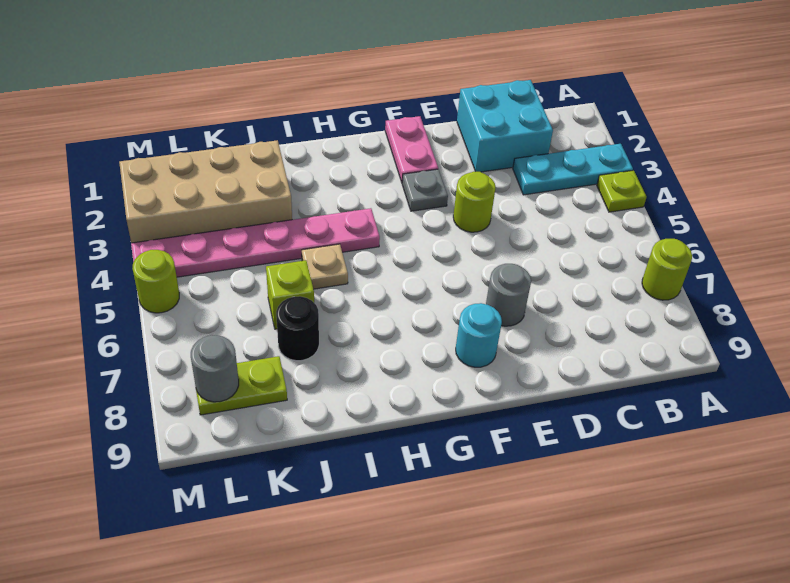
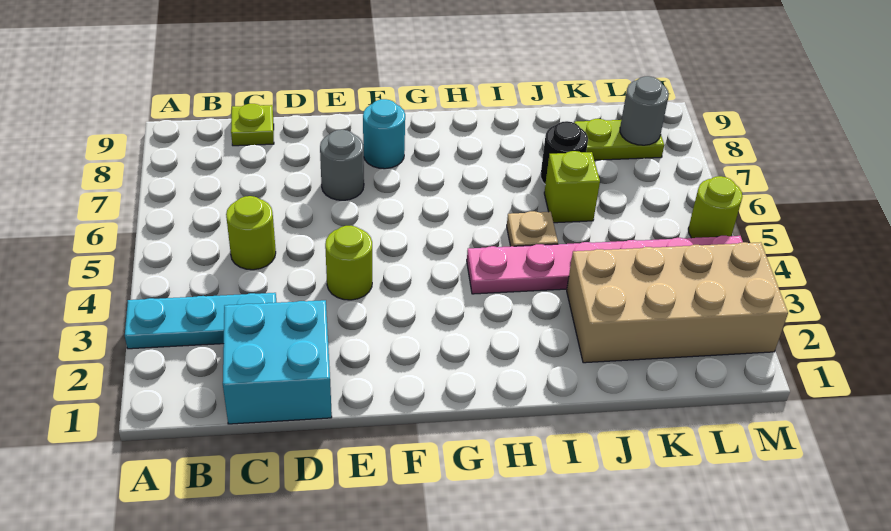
lime 1x1 plate [597,170,647,212] -> lime 1x1 plate moved to [231,104,274,146]
lime 1x1 round brick [642,239,692,300] -> lime 1x1 round brick moved to [226,196,276,270]
pink 1x2 plate [385,116,438,182] -> none
grey 1x1 plate [402,169,448,211] -> none

